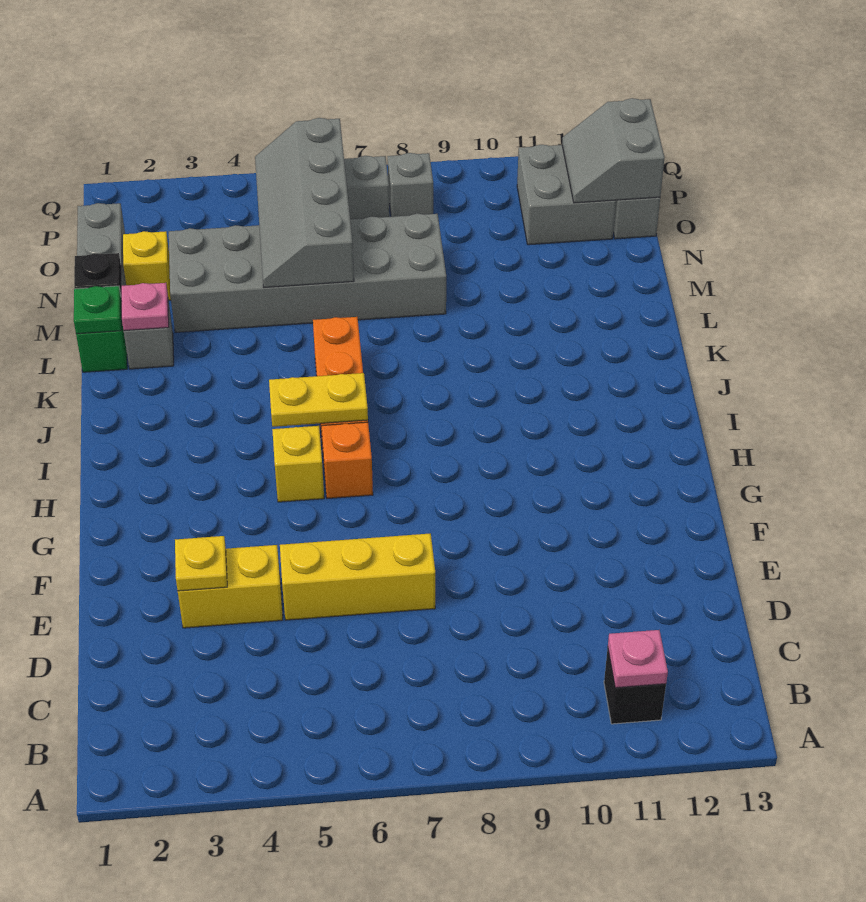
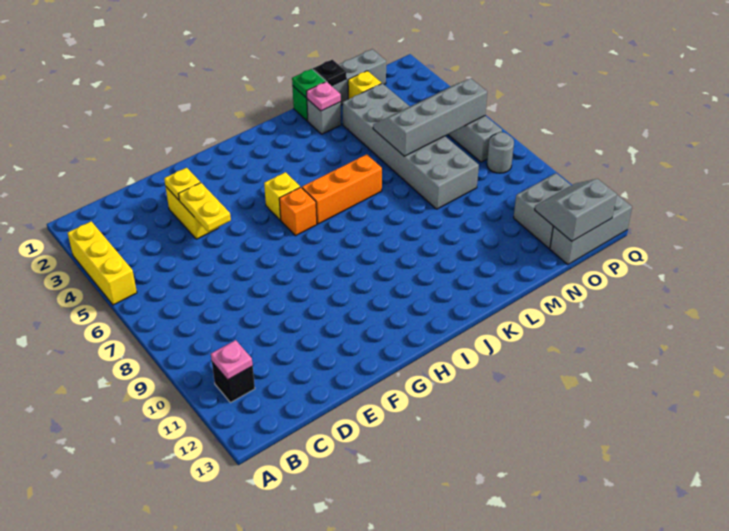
yellow 1x3 brick [280,533,435,620] -> yellow 1x3 brick moved to [68,221,137,305]
yellow 1x2 plate [269,373,368,427] -> yellow 1x2 plate moved to [179,183,231,232]
grey 1x1 brick [388,153,433,217] -> grey 1x1 round brick [487,132,514,173]

